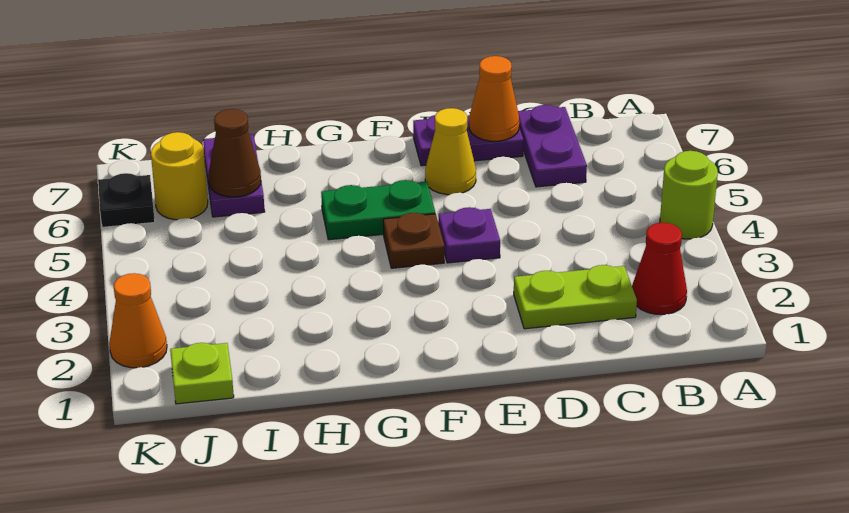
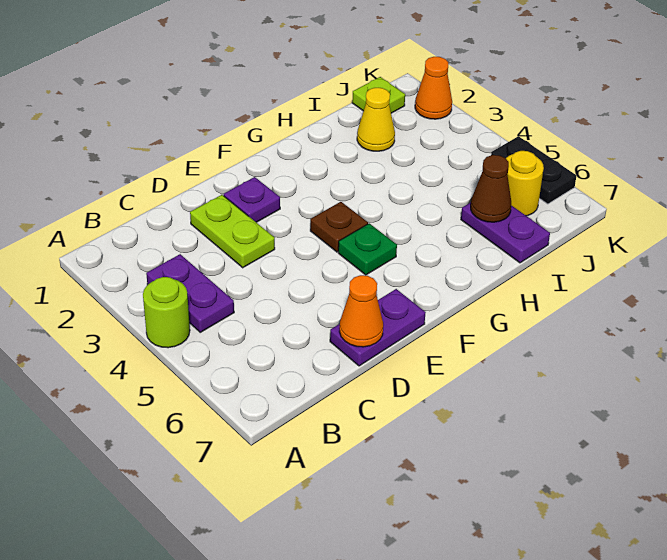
red 1x1 cone [632,223,687,314] -> none
lime 1x2 plate [514,265,637,329] -> lime 1x2 plate turned to [190,195,275,268]
purple 1x2 plate [518,105,587,187] -> purple 1x2 plate moved to [146,254,234,332]
purple 1x1 plate [438,207,500,263] -> purple 1x1 plate moved to [224,177,280,222]
yellow 1x1 cone [425,108,476,195] -> yellow 1x1 cone moved to [357,88,395,151]
green 1x2 plate [321,180,435,240] -> green 1x1 plate [338,223,397,275]
black 1x1 plate [98,173,155,227] -> black 1x2 plate [491,136,576,204]

